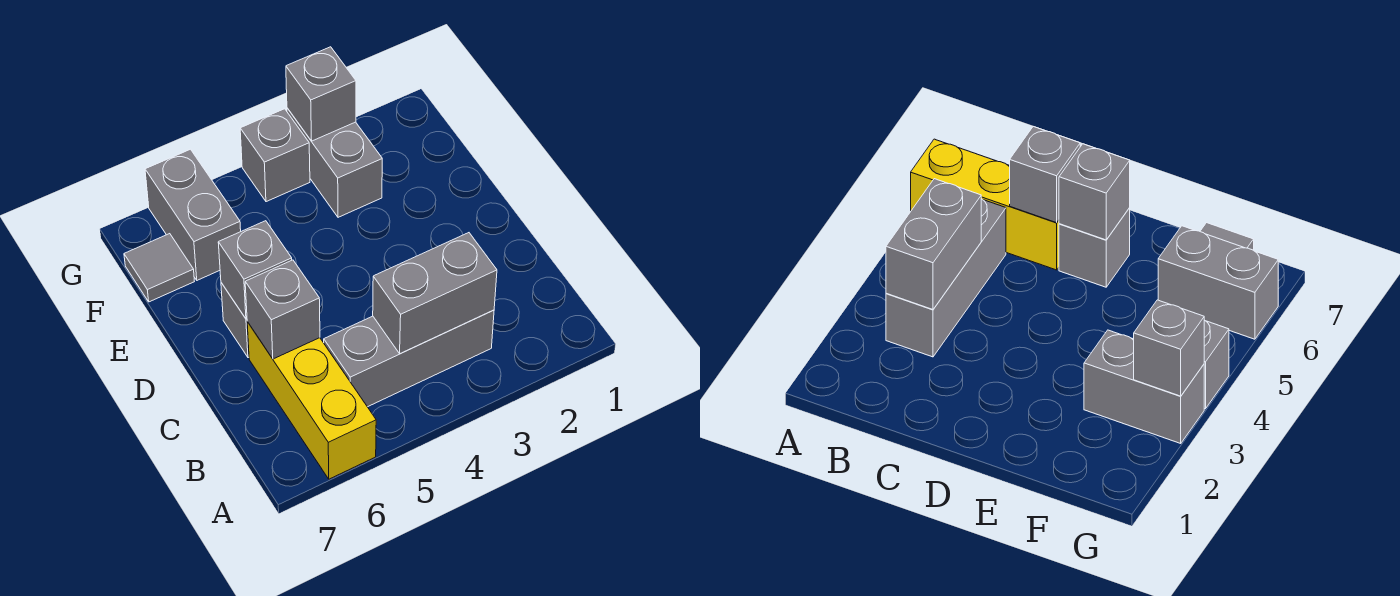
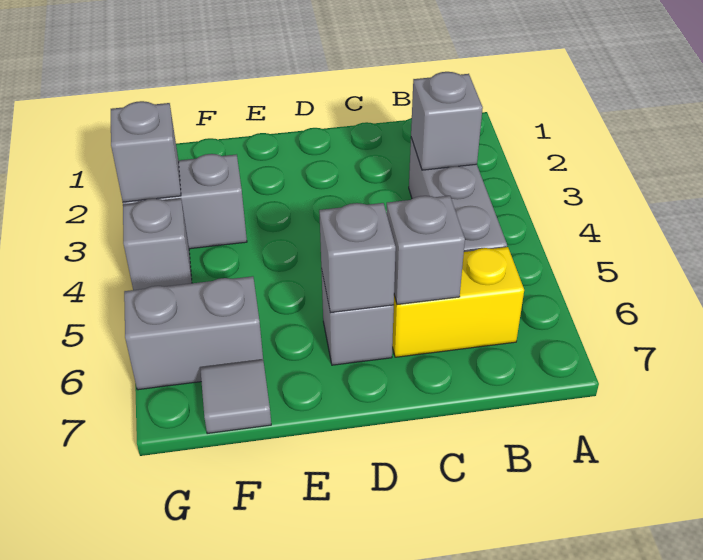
yellow 1x3 brick [247,322,376,479] -> yellow 1x2 brick [392,247,524,357]
grey 1x2 brick [373,233,497,353] -> grey 1x1 brick [411,72,483,170]

